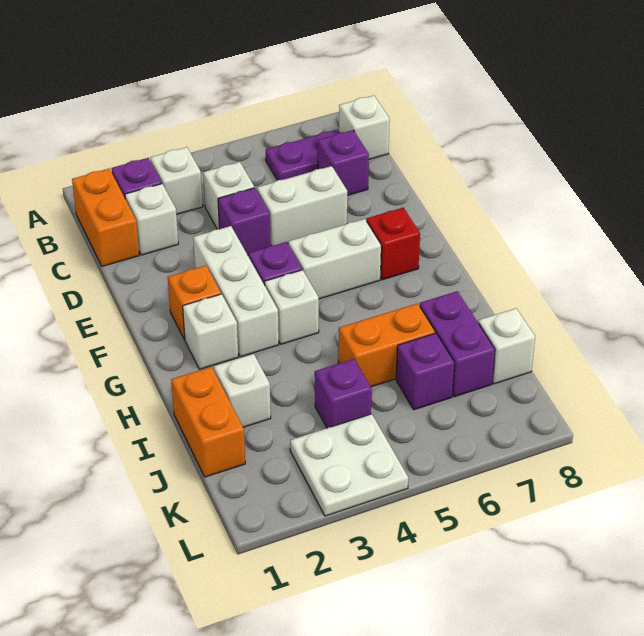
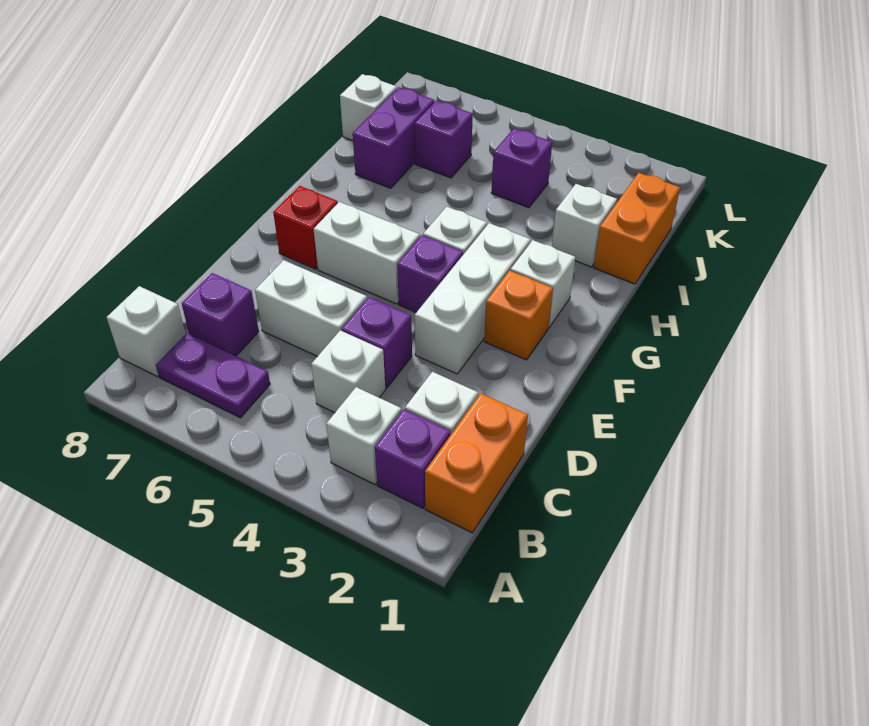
orange 1x2 brick [338,304,435,387] -> none
white 2x2 plate [290,414,408,516] -> none

